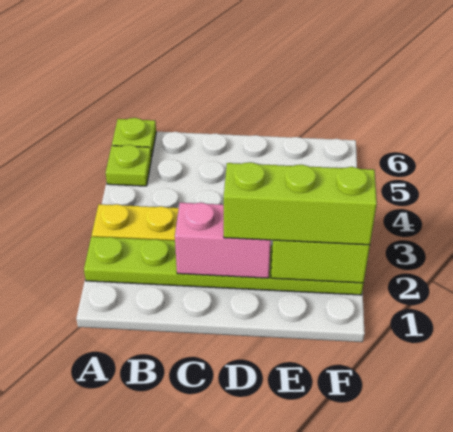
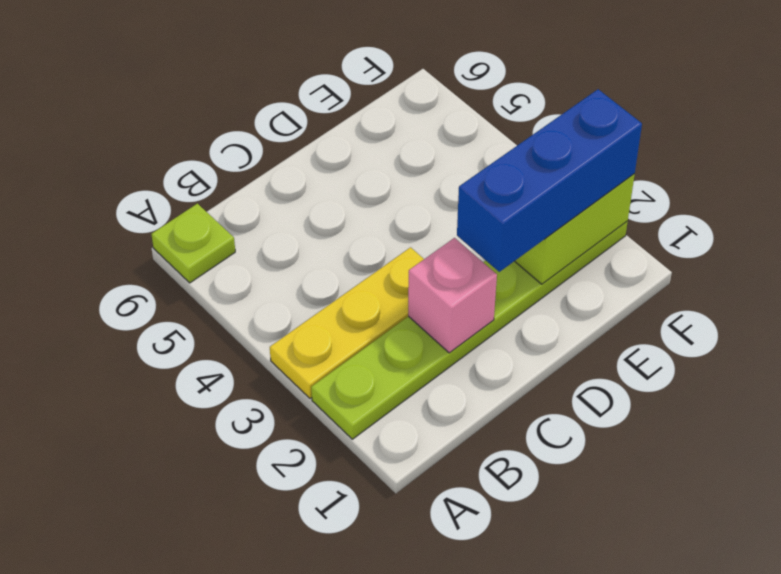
lime 1x1 plate [106,145,151,186] -> none
pink 1x2 brick [175,203,271,278] -> pink 1x1 brick [408,238,497,353]
lime 1x3 brick [224,162,377,245] -> blue 1x3 brick [457,89,642,272]

